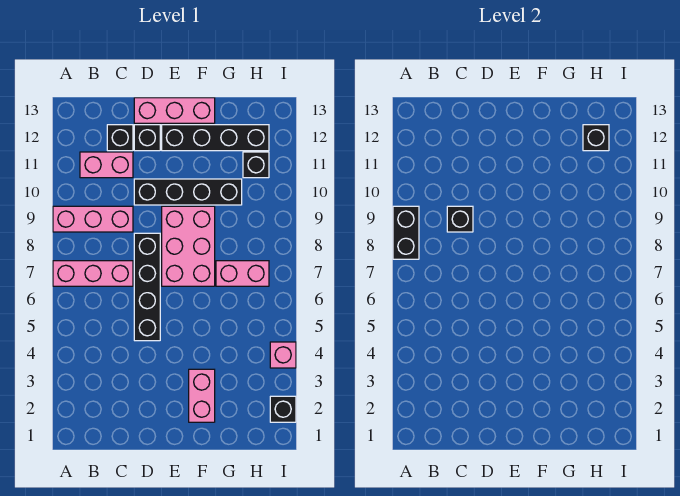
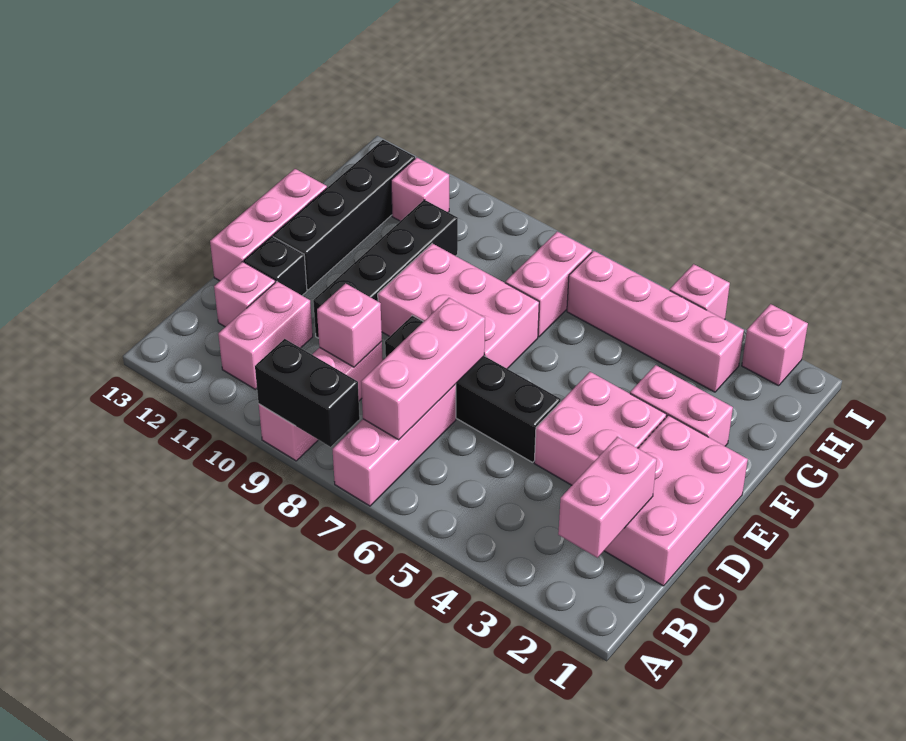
none -> pink 1x2 brick [558,437,657,558]
none -> pink 1x3 brick [361,298,485,440]
none -> pink 2x3 brick [604,415,748,586]
black 1x1 brick [447,206,473,232] -> pink 1x1 brick [317,283,382,367]
black 1x1 brick [107,125,133,151] -> pink 1x1 brick [214,261,275,327]
none -> pink 2x2 brick [534,372,667,485]
none -> pink 1x4 brick [567,251,744,392]
black 1x1 brick [243,152,269,178] -> pink 1x1 brick [391,157,449,221]
black 1x1 brick [583,125,609,151] -> none
black 1x1 brick [270,396,296,422] -> pink 1x1 brick [742,304,808,386]

